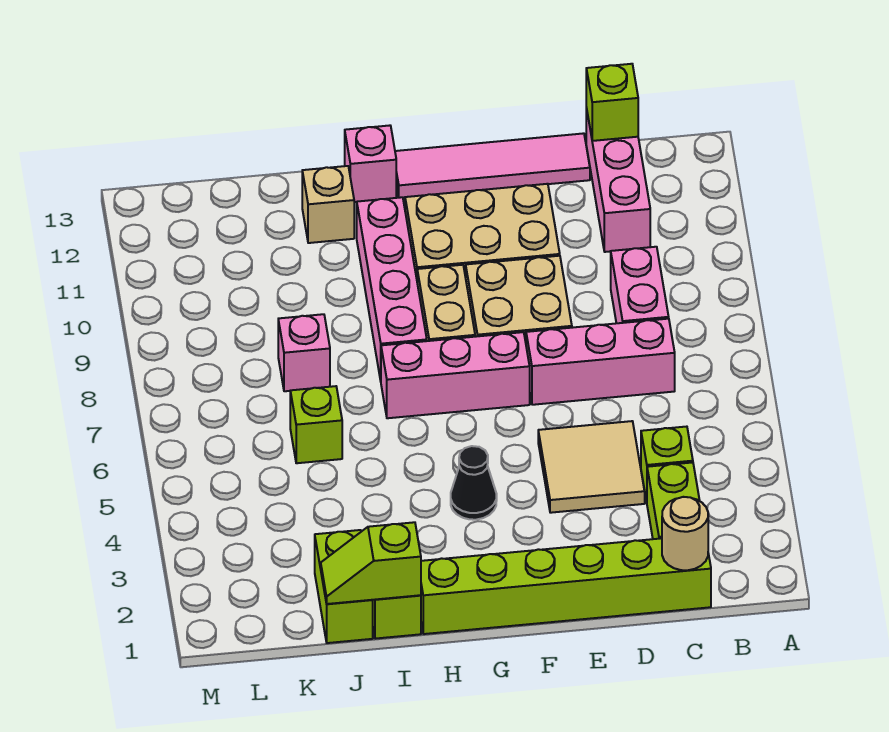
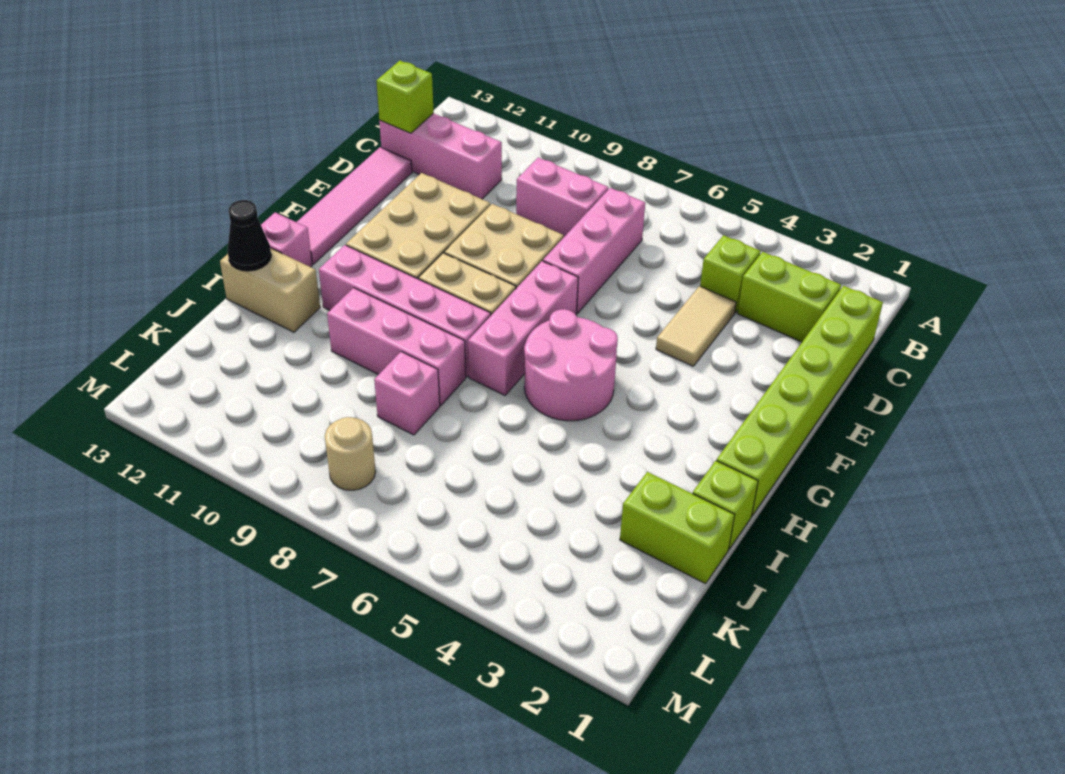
tan 1x1 round brick [662,497,708,570] -> tan 1x1 round brick moved to [325,417,376,490]
tan 2x2 tile [538,421,645,513] -> tan 1x2 tile [656,286,736,366]
black 1x1 cone [451,446,497,520] -> black 1x1 cone moved to [227,200,271,271]
none -> pink 2x2 round brick [524,309,618,421]
lime 1x2 slope [321,522,421,604] -> none
none -> pink 1x3 brick [327,288,466,405]
tan 1x1 brick [302,166,354,243] -> tan 1x2 brick [220,248,320,332]
lime 1x1 brick [290,386,342,463] -> none

